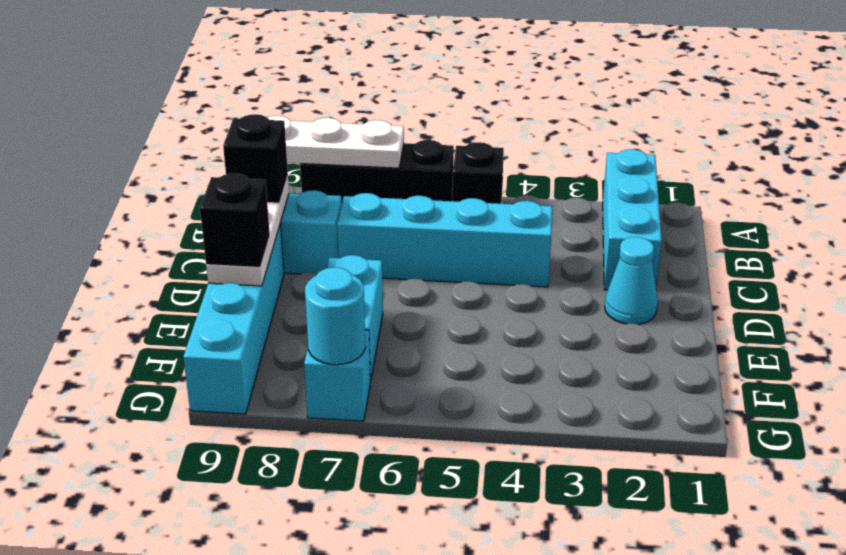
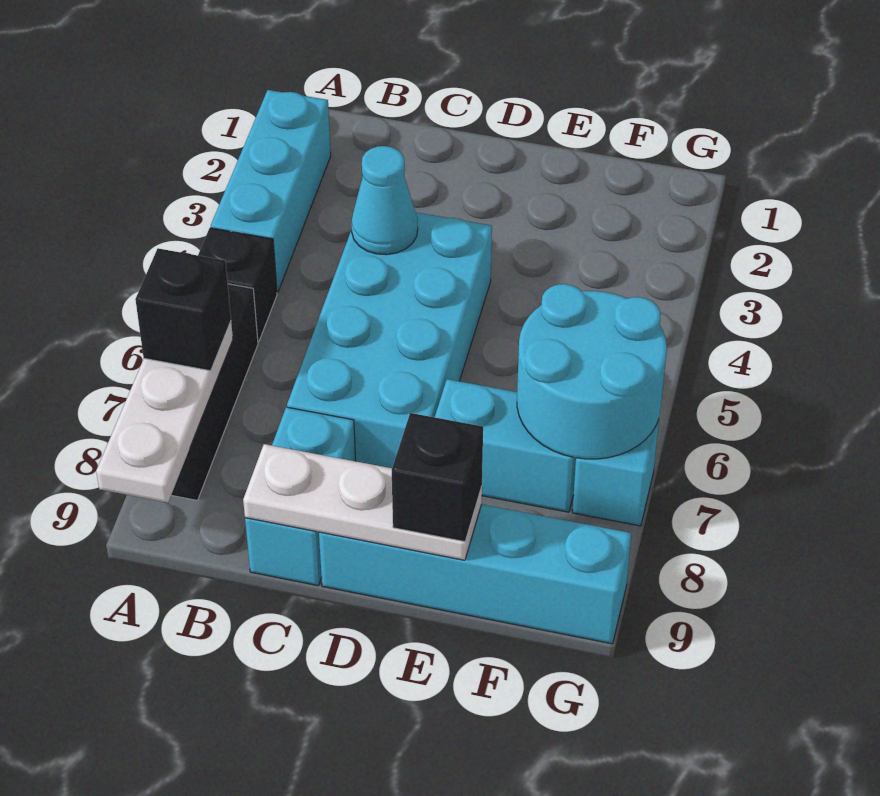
cyan 1x3 brick [603,149,662,290] -> cyan 1x3 brick turned to [211,90,331,292]
cyan 1x4 brick [337,193,552,287] -> cyan 2x4 brick [287,212,492,468]
black 1x1 brick [223,114,288,203] -> black 1x1 brick moved to [135,248,231,371]
cyan 1x1 cone [605,237,658,324] -> cyan 1x1 cone moved to [351,146,418,255]
cyan 1x1 round brick [305,267,366,365] -> cyan 2x2 round brick [517,284,667,459]

